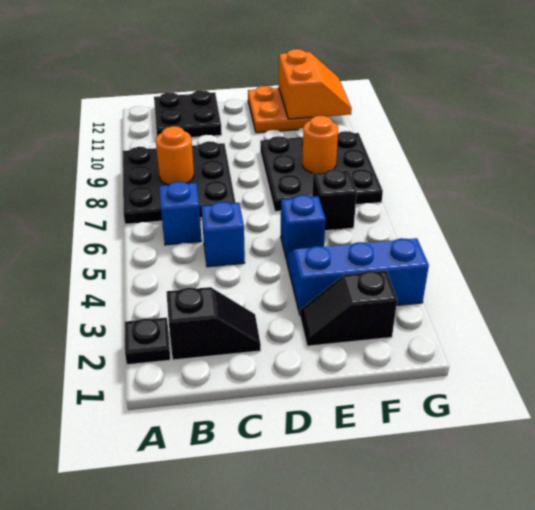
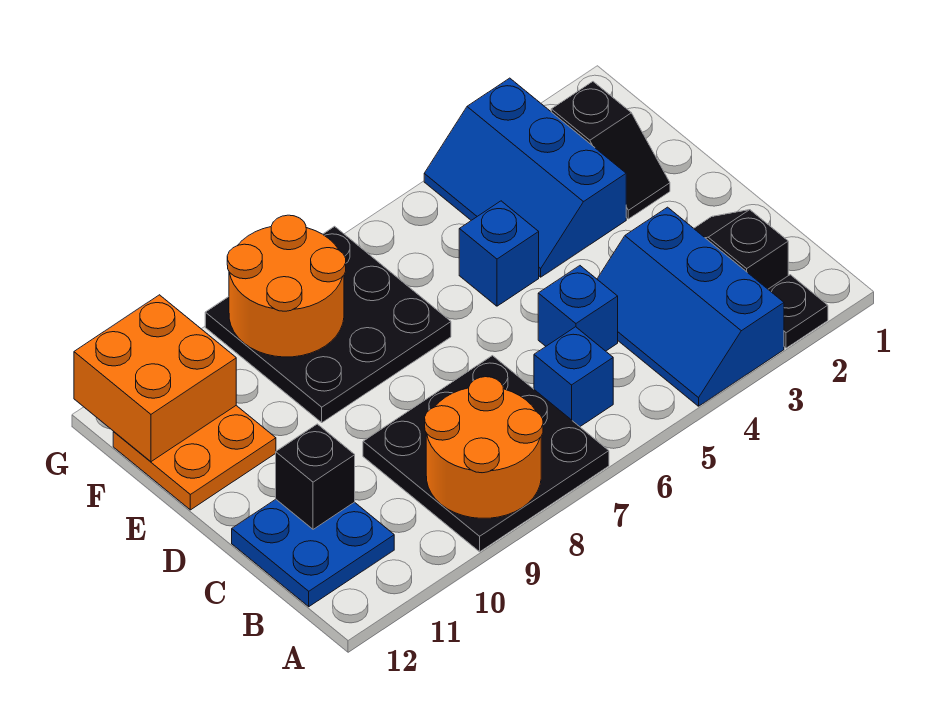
none -> blue 2x3 slope [597,207,784,406]
orange 1x1 round brick [156,126,194,185] -> orange 2x2 round brick [425,377,543,518]
black 2x2 plate [154,90,222,138] -> blue 2x2 plate [232,499,394,607]
black 1x1 brick [312,169,357,231] -> black 1x1 brick moved to [276,424,355,529]
orange 1x1 round brick [302,116,338,173] -> orange 2x2 round brick [227,215,346,357]
orange 2x2 slope [279,49,352,119] -> orange 2x2 brick [74,295,236,462]

